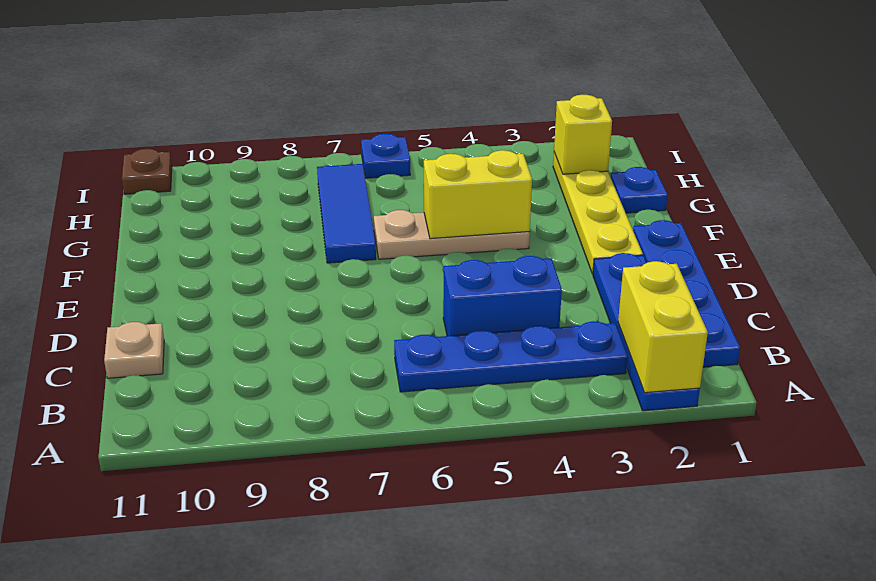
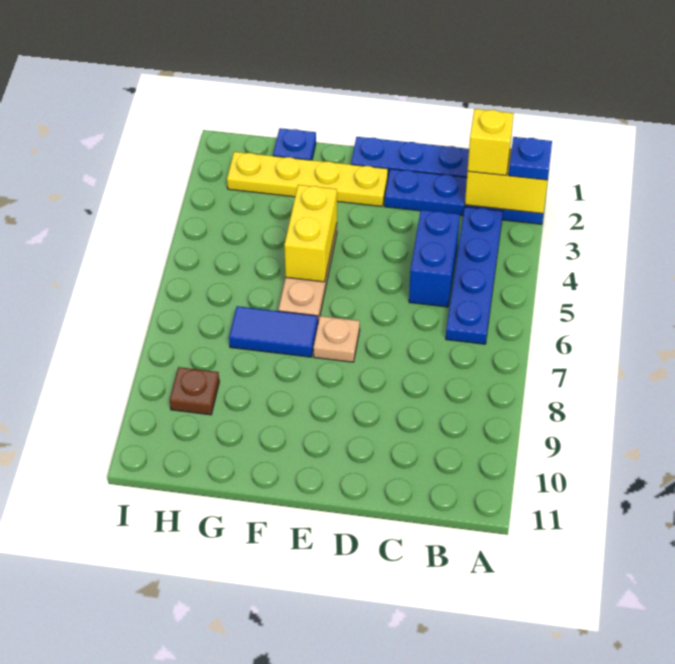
tan 1x1 plate [104,322,164,378] -> tan 1x1 plate moved to [313,316,360,362]
blue 1x3 tile [317,164,376,263] -> blue 1x2 tile [229,306,318,357]
yellow 1x1 brick [554,95,612,174] -> yellow 1x1 brick moved to [467,109,514,176]
blue 1x1 plate [361,134,410,178] -> blue 1x1 plate moved to [509,137,552,180]
brown 1x1 plate [122,149,172,194] -> brown 1x1 plate moved to [170,367,219,415]

